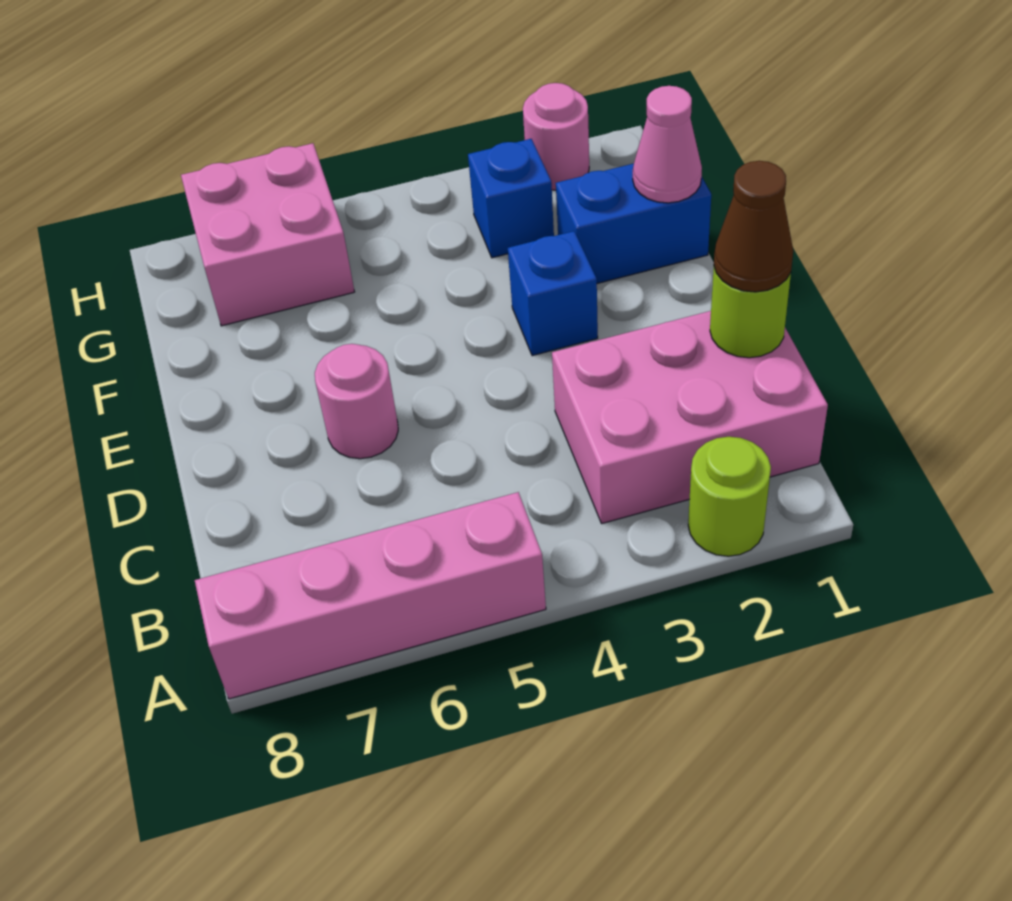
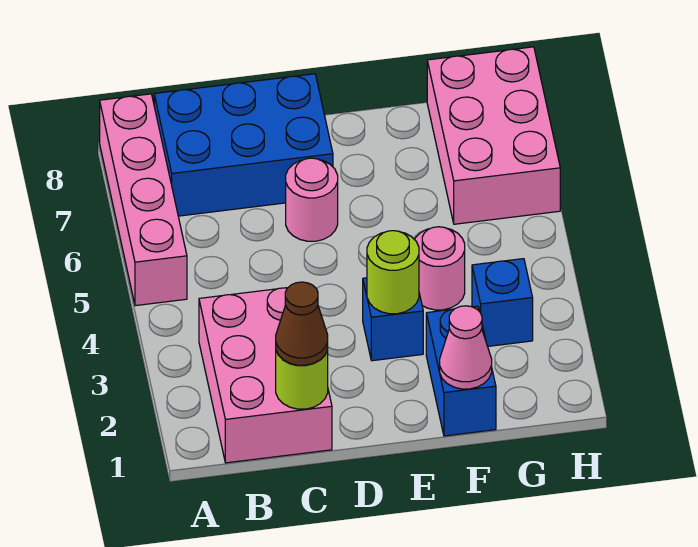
lime 1x1 round brick [688,437,771,556] -> lime 1x1 round brick moved to [367,231,419,314]
none -> blue 2x3 brick [154,74,333,216]
pink 2x2 brick [181,143,354,326] -> pink 2x3 brick [427,47,560,224]
pink 1x1 round brick [523,83,589,190] -> pink 1x1 round brick moved to [415,227,465,310]

